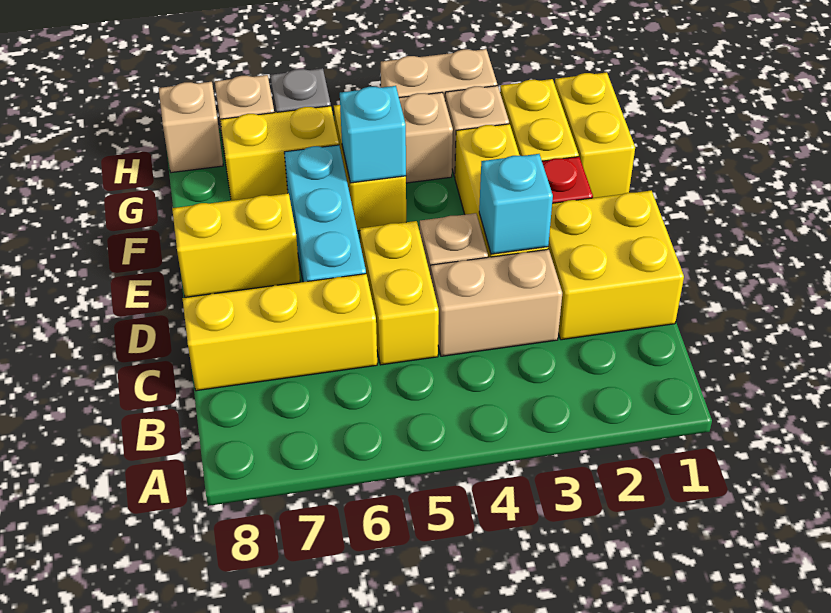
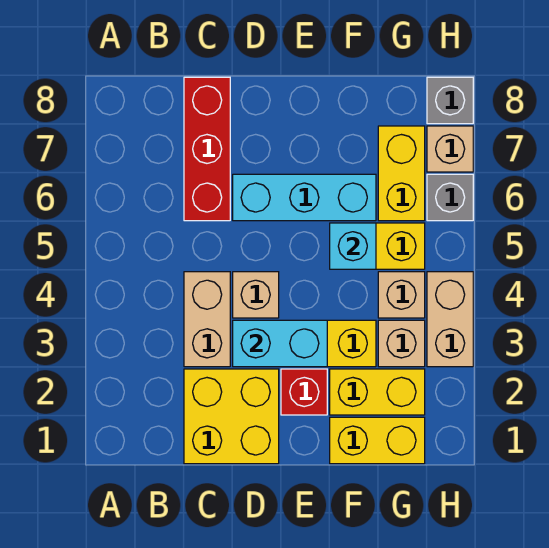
yellow 1x2 brick [360,221,439,365] -> none
yellow 1x3 brick [182,274,377,391] -> red 1x3 brick [184,77,230,221]
cyan 1x1 brick [479,154,553,254] -> cyan 1x2 brick [233,320,327,367]
yellow 1x2 brick [172,193,300,297] -> none
tan 1x1 brick [159,82,223,173] -> grey 1x1 brick [427,77,473,124]

